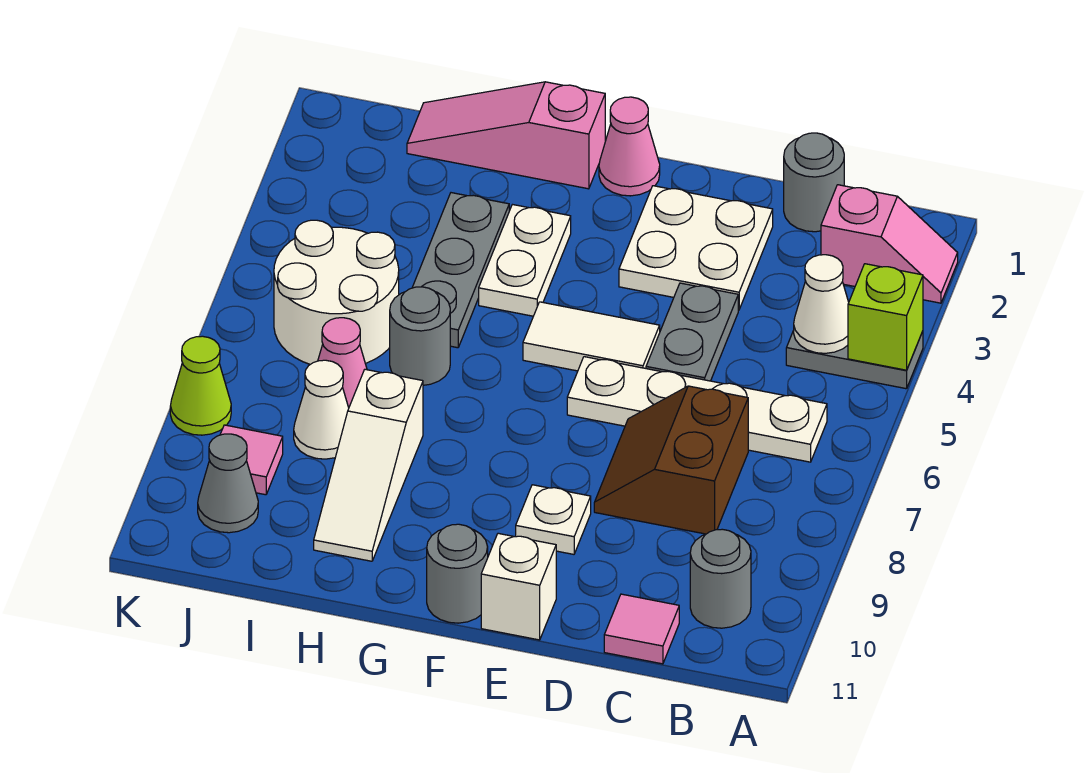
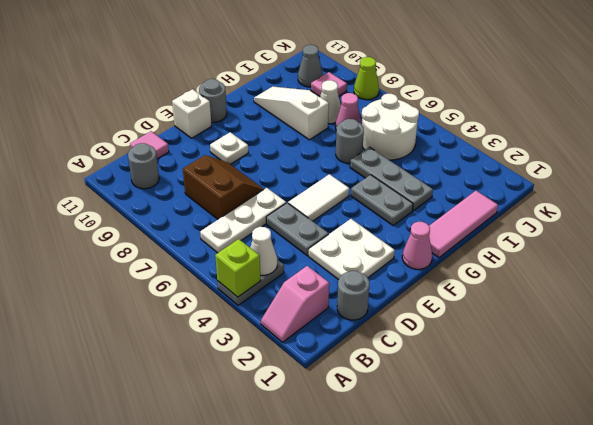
white 1x4 plate [567,357,827,462] -> white 1x3 plate [200,188,286,253]
pink 1x3 slope [407,82,605,189] -> pink 1x3 tile [429,191,498,258]
white 1x2 plate [479,205,571,316] -> grey 1x2 plate [351,175,413,225]

